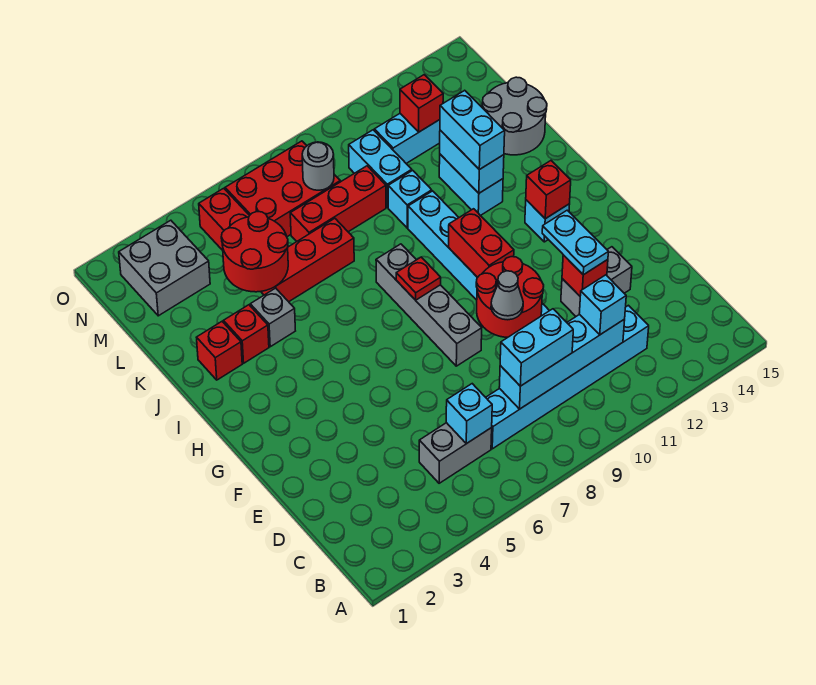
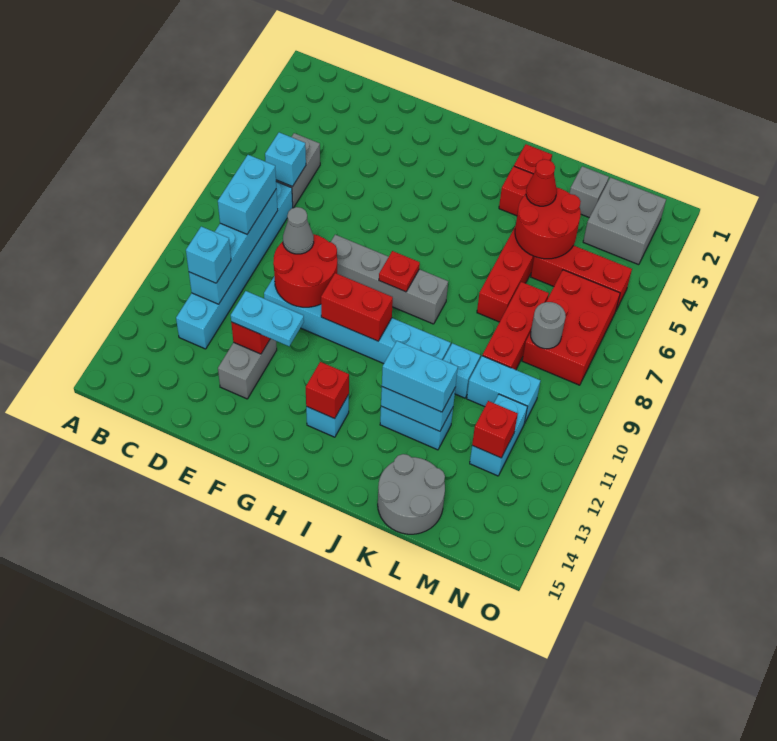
grey 1x1 brick [250,288,295,347] -> grey 1x1 brick moved to [570,166,609,218]
none -> red 1x1 cone [526,159,557,206]

